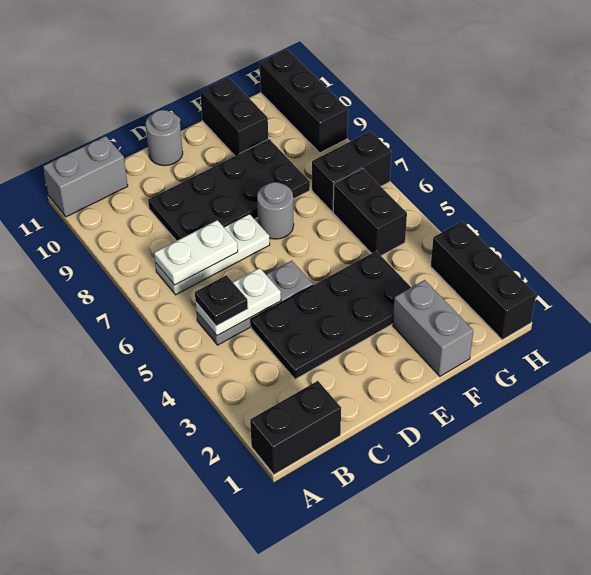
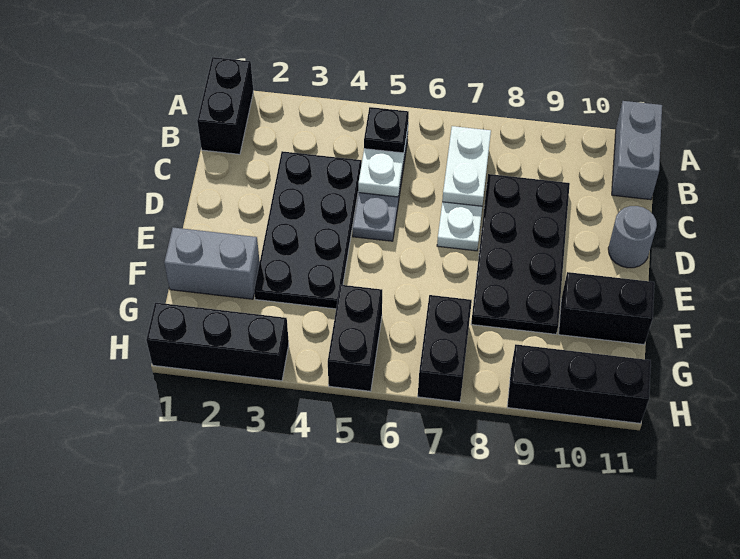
grey 1x1 round brick [257,182,294,239] -> none
black 1x2 brick [333,168,407,256] -> black 1x2 brick turned to [328,285,382,391]

